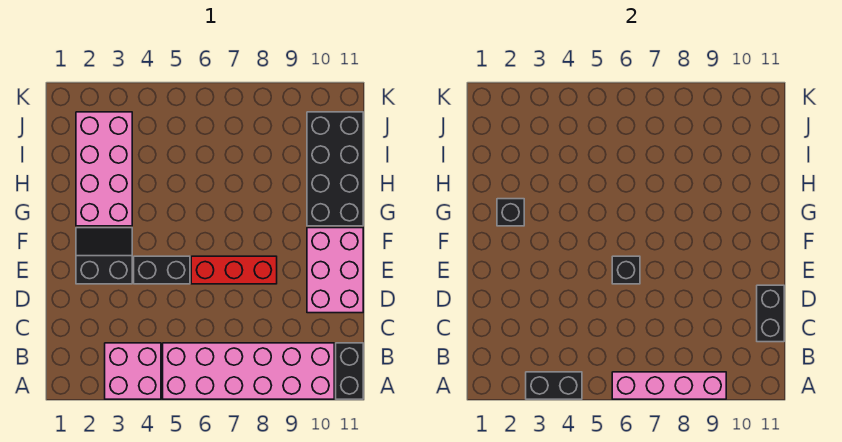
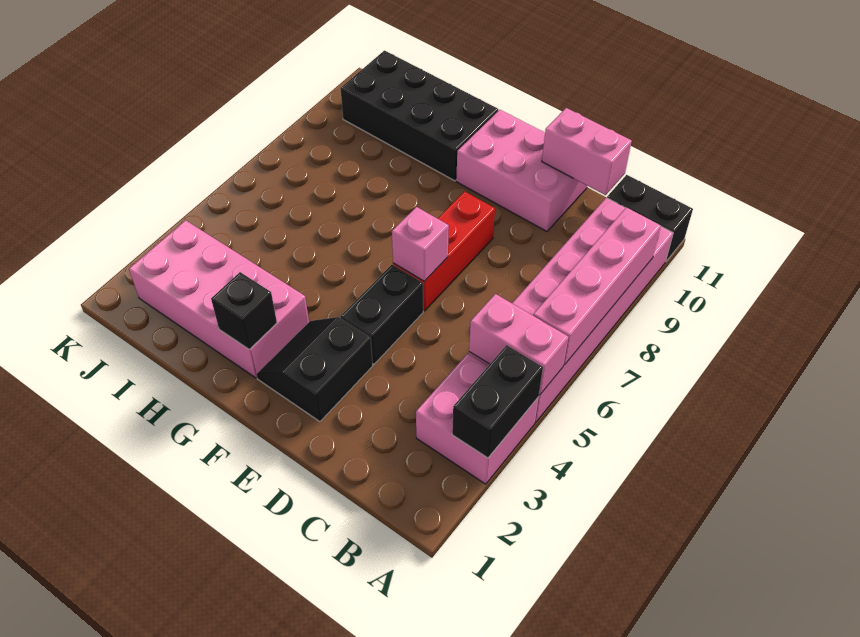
none -> pink 1x2 brick [469,294,568,395]
black 1x2 brick [757,285,784,342] -> pink 1x2 brick [542,108,632,195]
black 1x1 brick [612,256,640,284] -> pink 1x1 brick [392,207,449,281]

